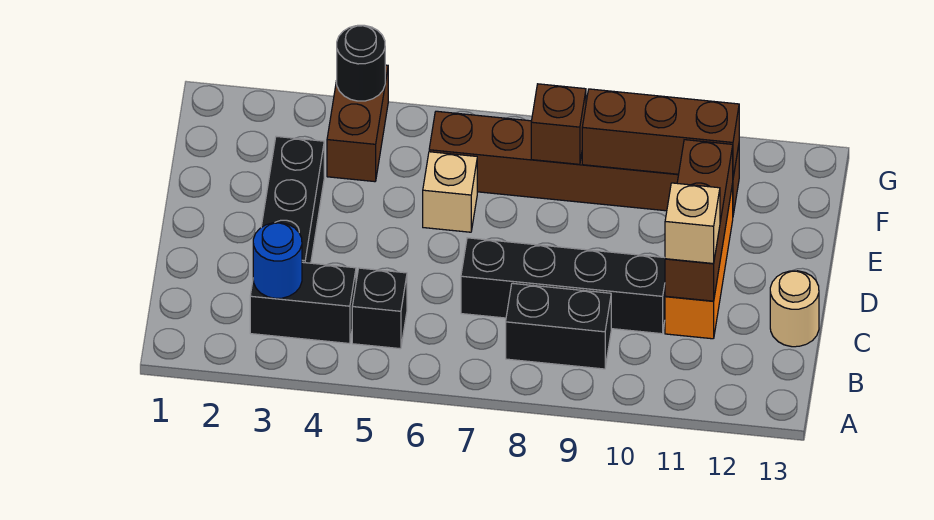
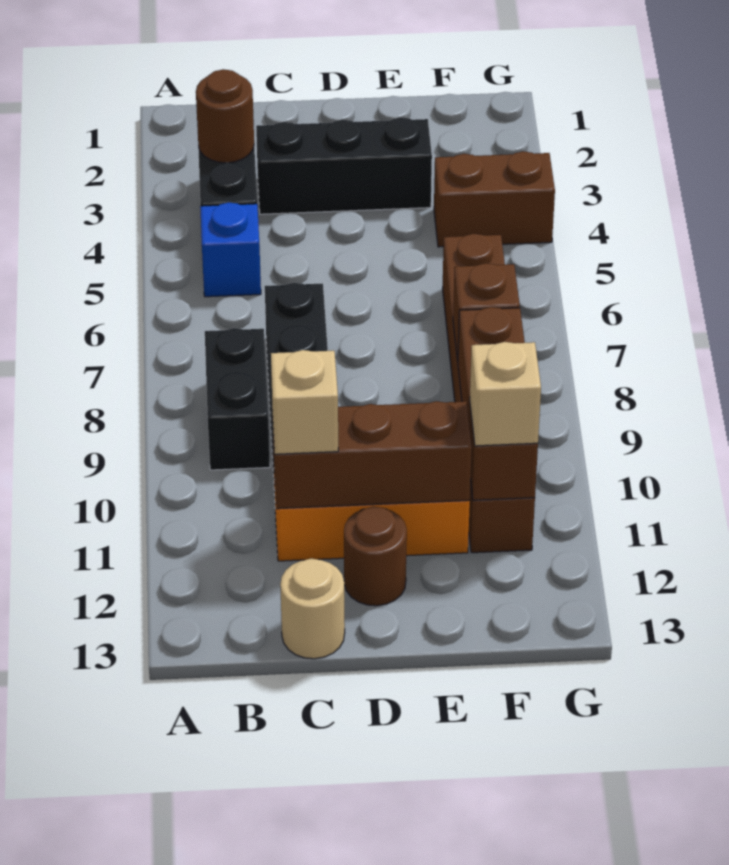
blue 1x1 round brick [253,223,302,298] -> brown 1x1 round brick [196,69,254,163]
black 1x1 brick [352,268,407,349] -> blue 1x1 brick [200,202,261,297]
none -> brown 1x1 round brick [344,506,407,606]
tan 1x1 brick [423,152,477,232] -> tan 1x1 brick moved to [470,342,541,446]
black 1x1 round brick [337,25,385,101] -> none

